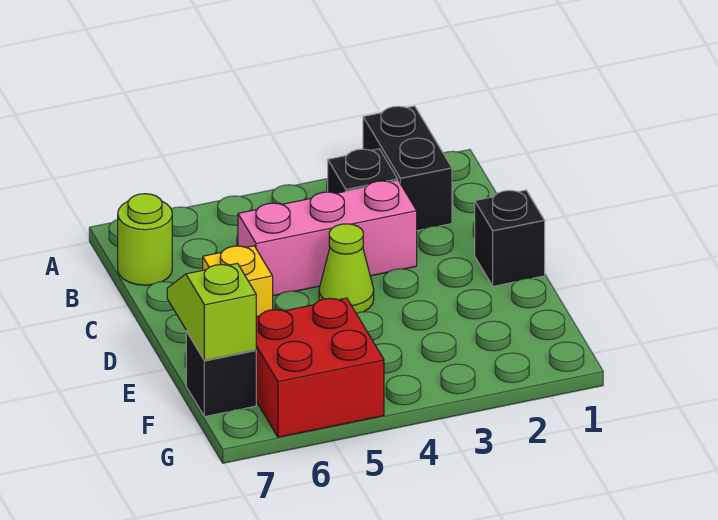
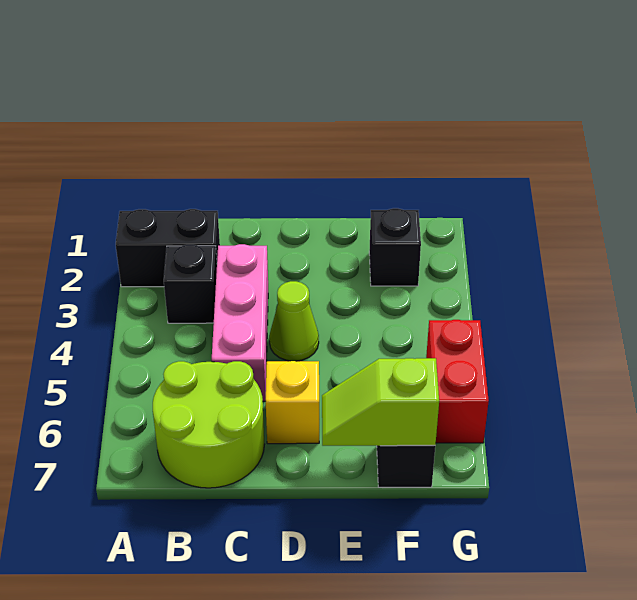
lime 1x1 round brick [118,194,172,285] -> lime 2x2 round brick [153,361,265,488]
black 1x1 brick [475,190,545,286] -> black 1x1 brick moved to [369,208,421,286]
red 2x2 brick [256,298,384,437] -> red 1x2 brick [426,320,489,443]

